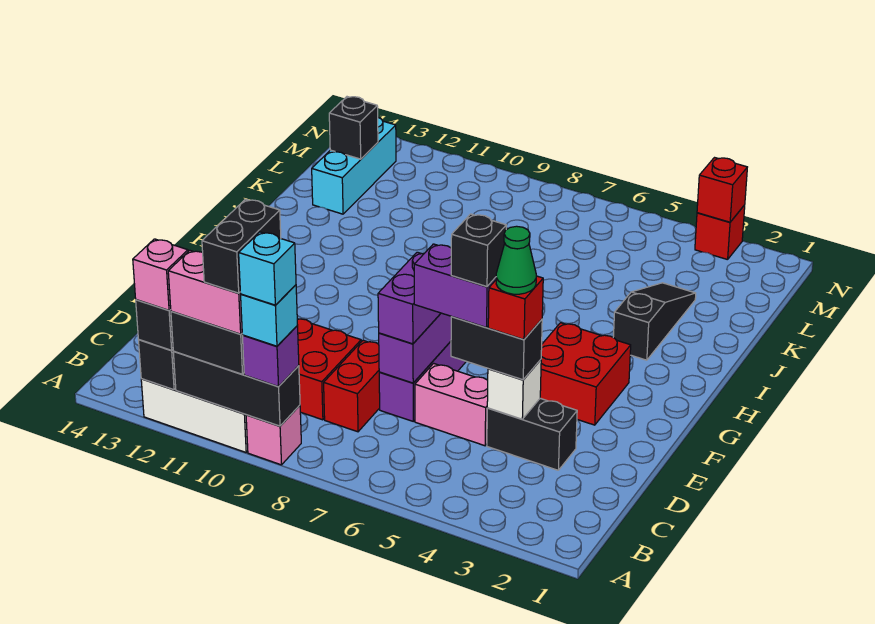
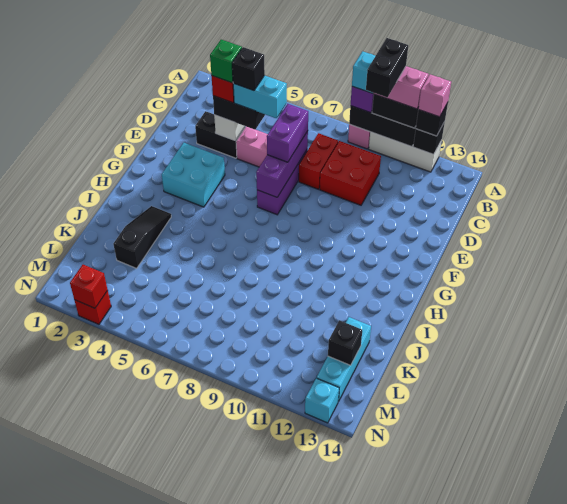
cyan 1x1 brick [239,232,296,305] -> cyan 1x1 brick moved to [305,378,339,423]
green 1x1 cone [496,226,536,294] -> green 1x1 brick [210,40,242,83]
purple 1x2 brick [414,244,496,328] -> cyan 1x2 brick [233,75,287,118]
red 2x2 brick [540,323,631,425] -> cyan 2x2 brick [162,143,225,207]
black 1x3 slope [613,283,696,360] -> black 1x3 slope turned to [113,206,171,268]

